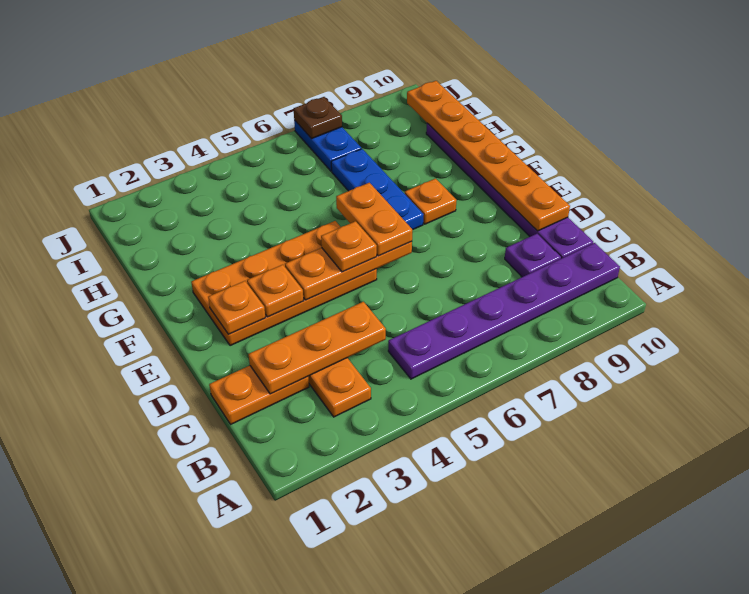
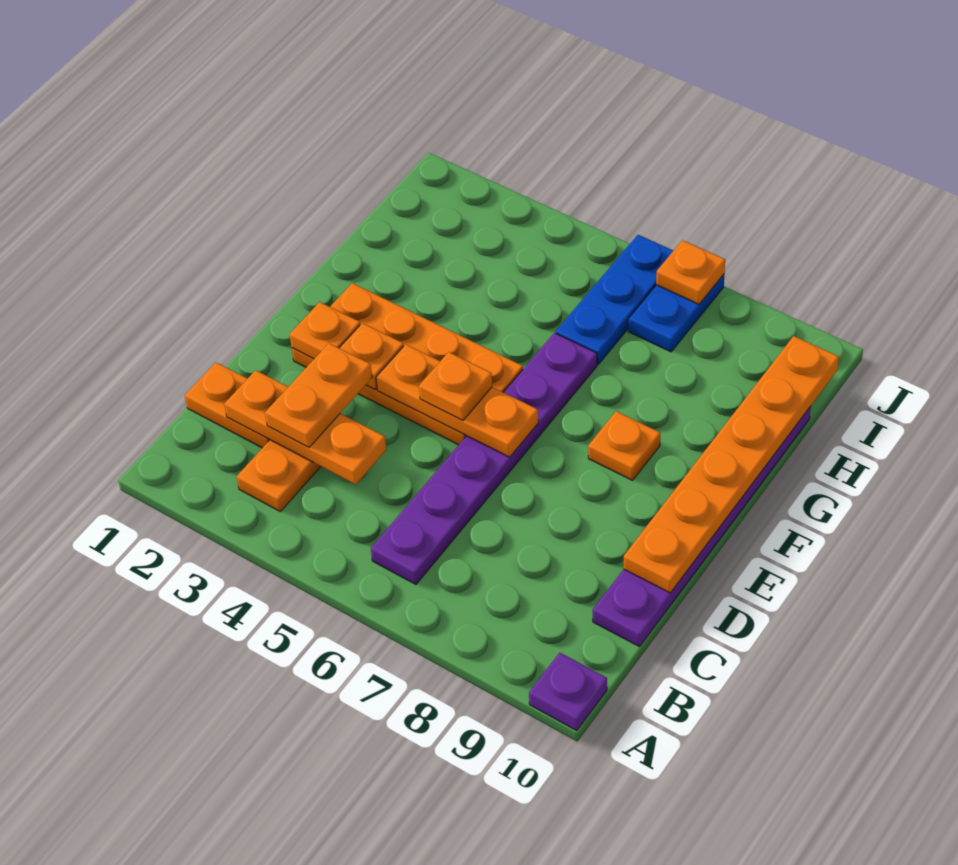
purple 1x6 plate [388,243,620,379] -> purple 1x6 plate turned to [371,333,597,584]
purple 1x1 plate [505,234,561,277] -> purple 1x1 plate moved to [529,653,607,731]
orange 1x2 plate [336,183,413,256] -> orange 1x2 plate moved to [265,343,372,447]
blue 1x3 plate [331,149,424,229] -> blue 1x3 plate moved to [556,235,673,364]
brown 1x1 plate [294,97,342,139] -> orange 1x1 plate [656,240,725,304]

